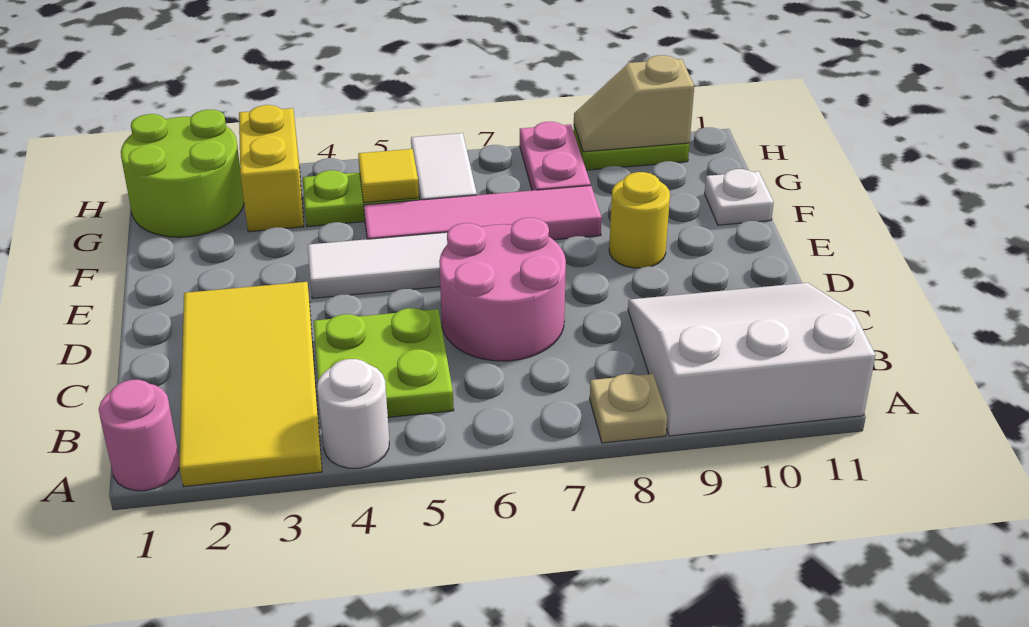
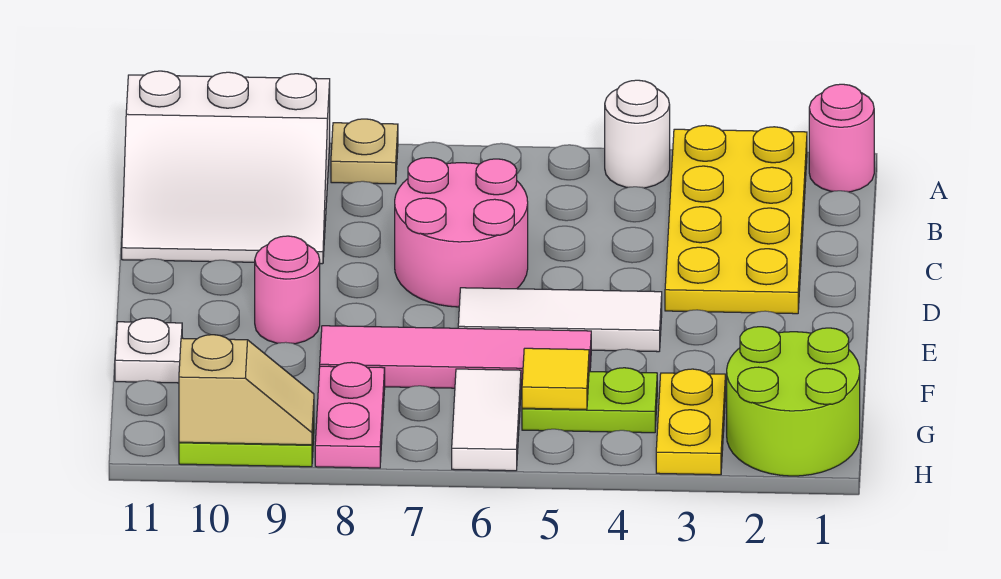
yellow 2x4 tile [179,282,322,487] -> yellow 2x4 plate [665,125,807,314]
lime 2x2 plate [313,308,454,417] -> none
yellow 1x1 round brick [609,172,670,268] -> pink 1x1 round brick [255,236,320,344]
yellow 1x2 brick [239,105,304,232] -> yellow 1x2 plate [656,369,726,475]

